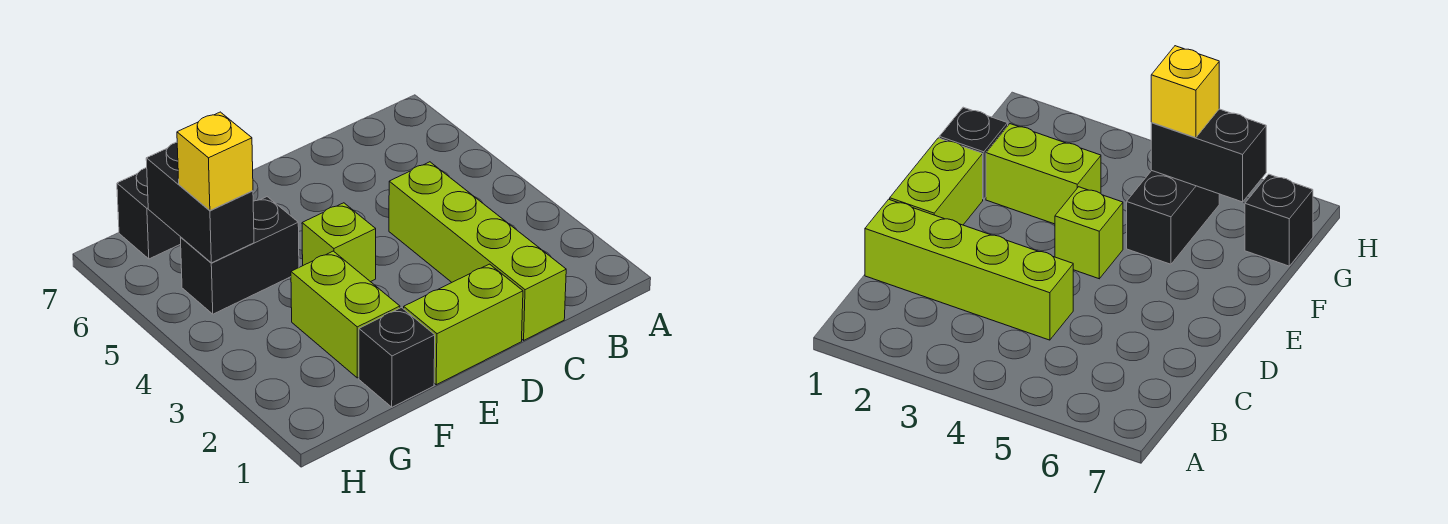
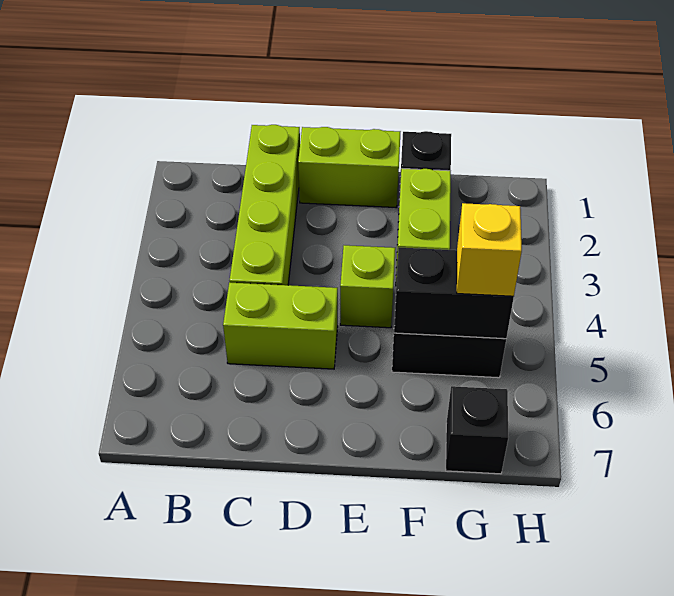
none -> lime 1x2 brick [223,282,338,369]
black 1x2 brick [146,142,254,263] -> black 1x2 brick turned to [394,248,514,339]

